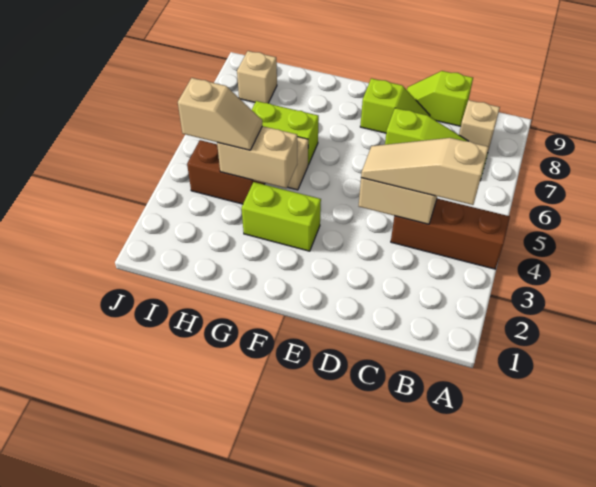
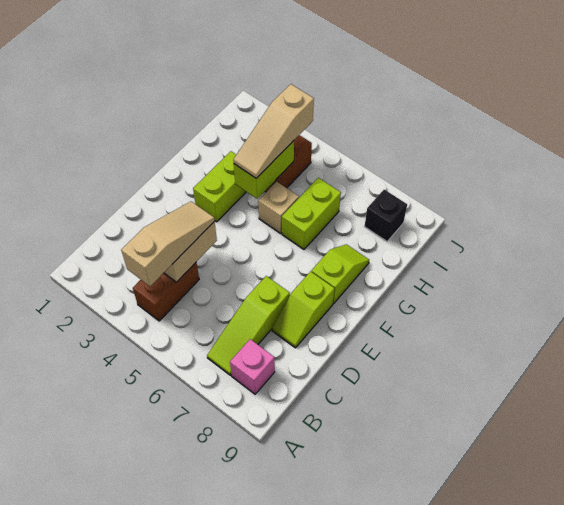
brown 1x3 brick [391,199,510,269] -> brown 1x2 brick [133,262,199,321]
tan 1x1 brick [459,100,500,153] -> pink 1x1 brick [230,339,275,394]
lime 1x2 slope [407,71,473,126] -> lime 1x2 slope moved to [311,244,369,304]
tan 1x2 brick [217,126,297,188] -> lime 1x2 brick [234,141,294,199]
tan 1x2 slope [178,78,262,150] -> tan 1x3 slope [233,84,314,178]
tan 1x1 brick [237,51,277,103] -> black 1x1 brick [365,190,407,241]

